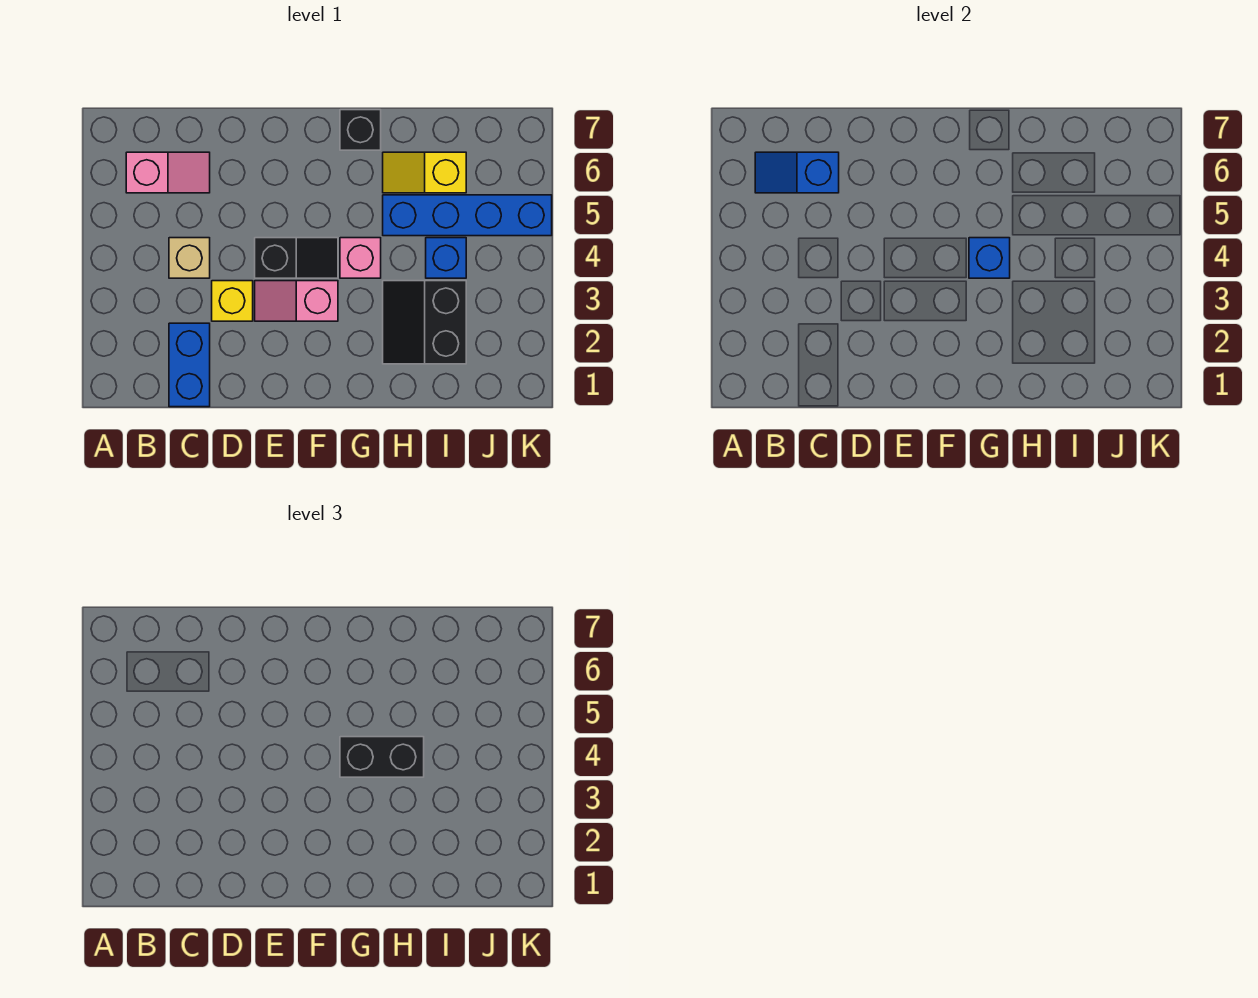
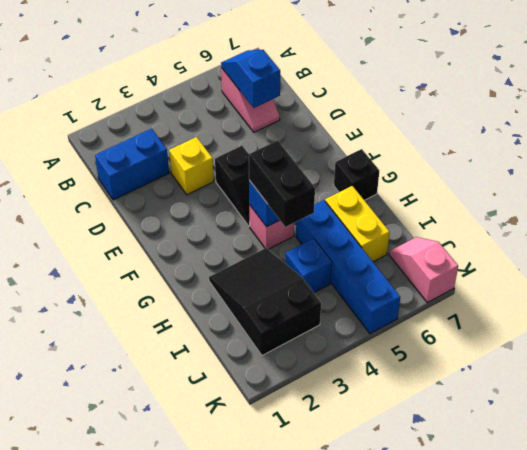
tan 1x1 brick [169,238,210,278] -> none
pink 1x2 slope [255,281,338,321] -> pink 1x2 slope moved to [389,237,458,303]
black 2x2 slope [383,281,466,364] -> black 2x3 slope [209,248,321,355]
yellow 1x2 slope [383,152,466,193] -> yellow 1x2 brick [325,186,390,262]

